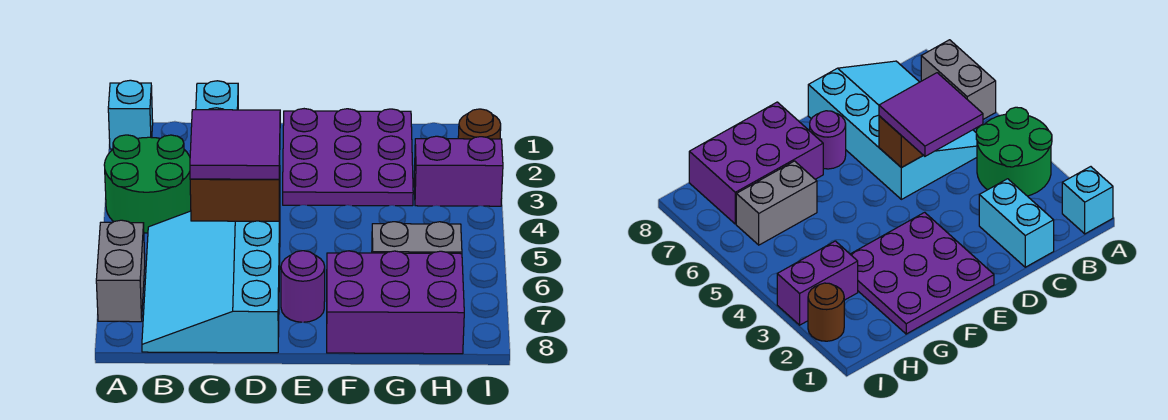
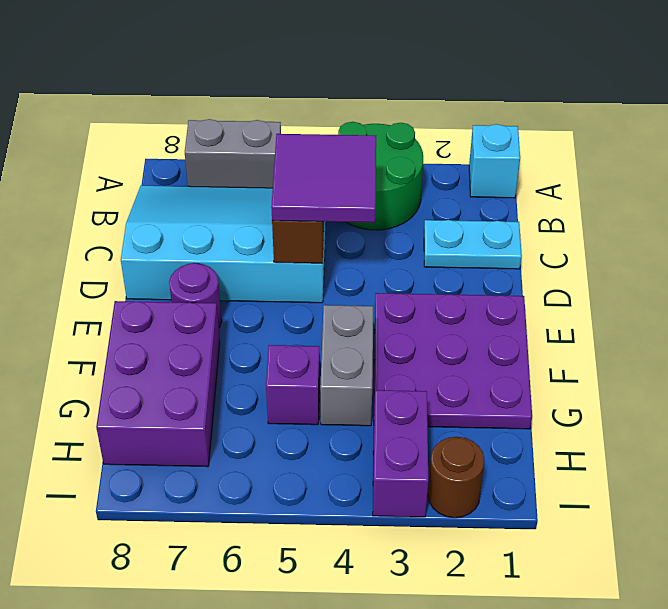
cyan 1x2 brick [196,81,238,110] -> cyan 1x2 plate [424,220,522,269]
none -> purple 1x1 brick [266,345,320,425]
grey 1x2 brick [372,222,462,254] -> grey 1x2 brick moved to [320,305,373,426]

